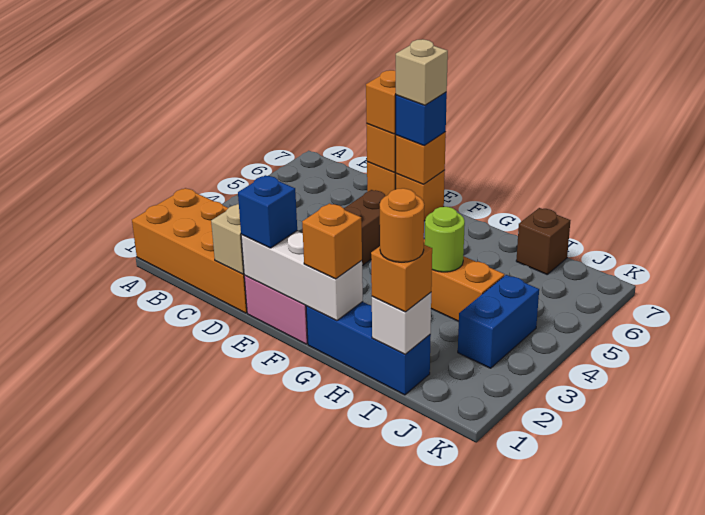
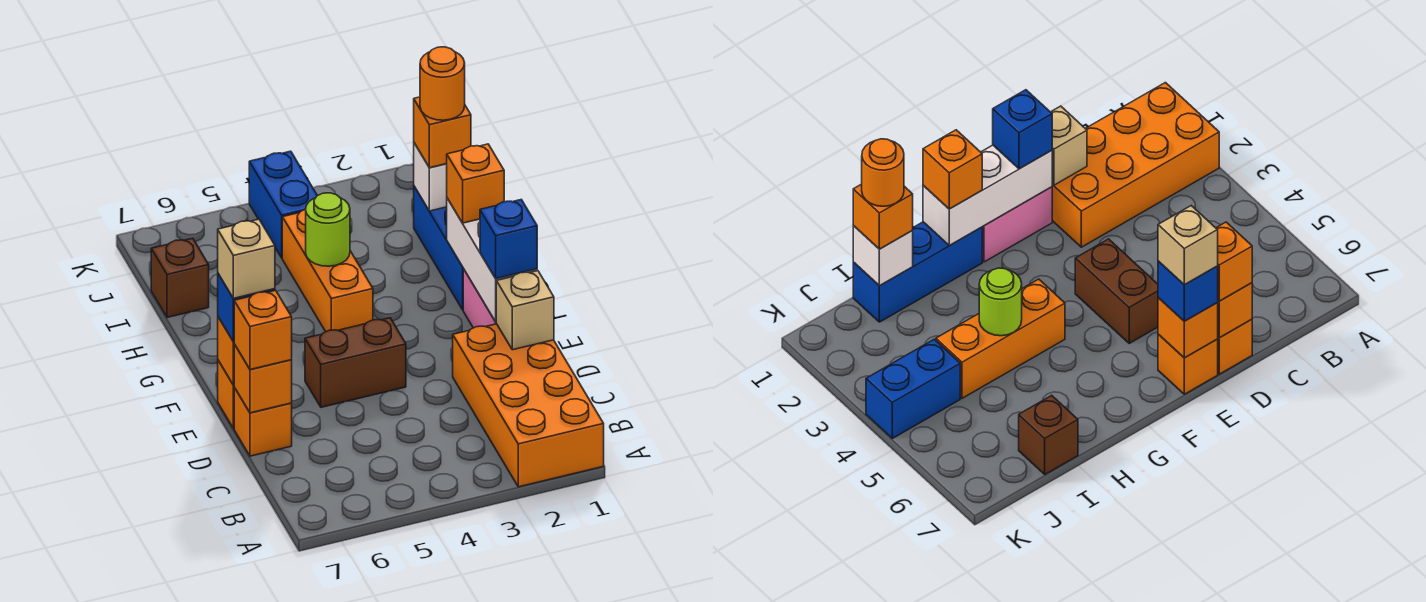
blue 1x2 brick [458,275,539,368] -> blue 1x2 brick turned to [249,151,317,258]

